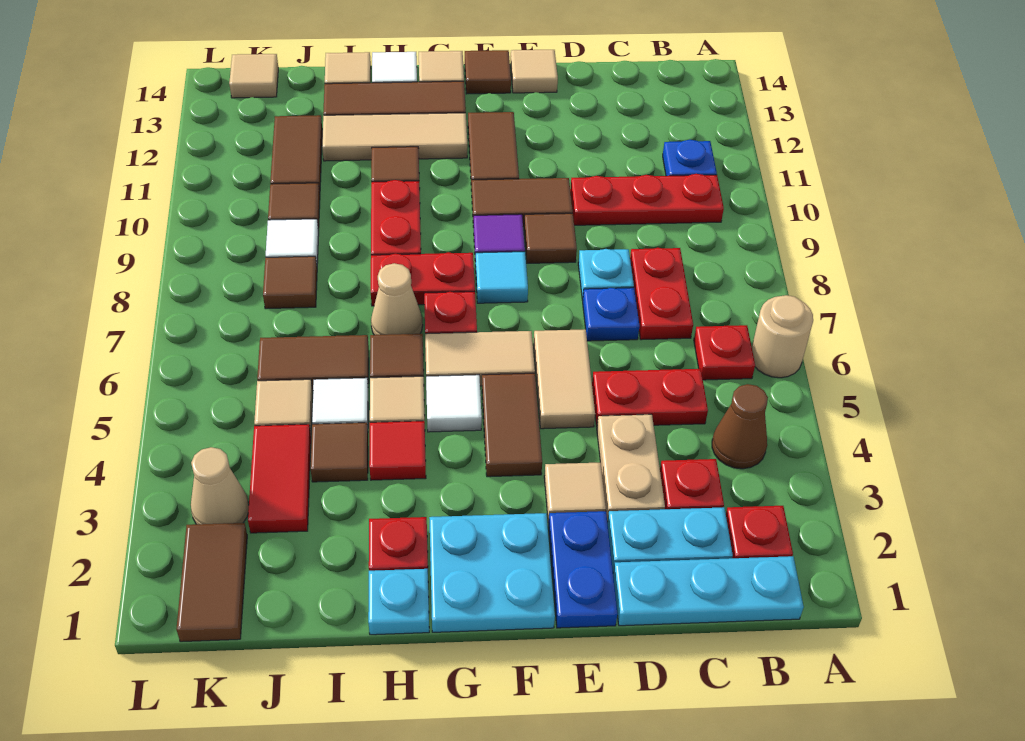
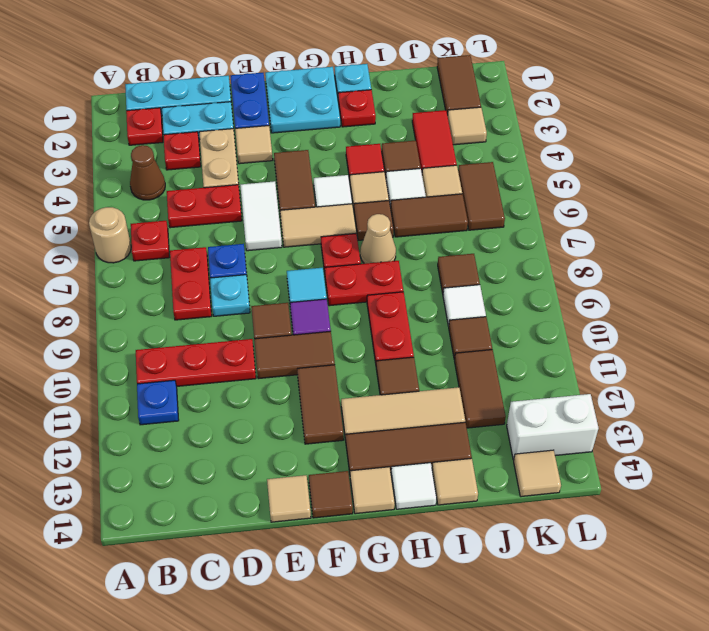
tan 1x2 tile [534,329,595,429] -> white 1x2 tile [240,181,282,251]
tan 1x1 cone [191,447,249,524] -> tan 1x1 tile [448,107,487,145]
none -> brown 1x2 tile [458,162,505,230]
none -> white 1x2 brick [507,394,598,460]

